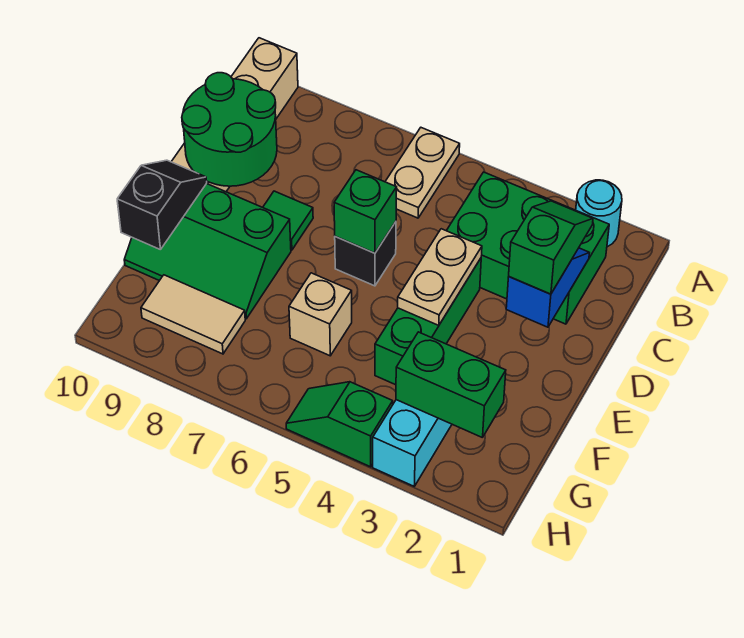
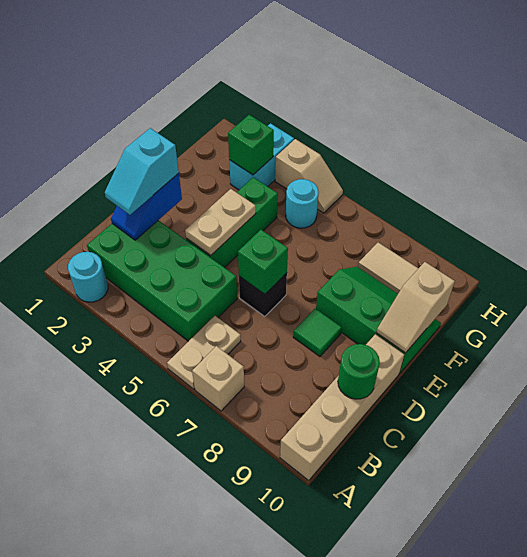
green 2x3 brick [447,172,609,324] -> green 2x4 brick [87,220,237,341]
green 1x2 slope [509,201,593,294] -> cyan 1x2 slope [105,128,179,215]
green 2x2 round brick [182,73,277,186] -> green 1x1 round brick [338,344,380,399]
black 1x2 slope [117,160,207,250] -> tan 1x2 slope [376,262,455,353]
tan 1x1 brick [289,273,352,356] -> tan 1x1 brick moved to [192,346,244,411]
green 1x2 brick [396,332,506,438] -> green 1x1 brick [228,115,274,175]
none -> cyan 1x1 round brick [286,179,319,228]
green 1x2 slope [286,382,393,467] -> tan 1x2 slope [275,139,343,213]

